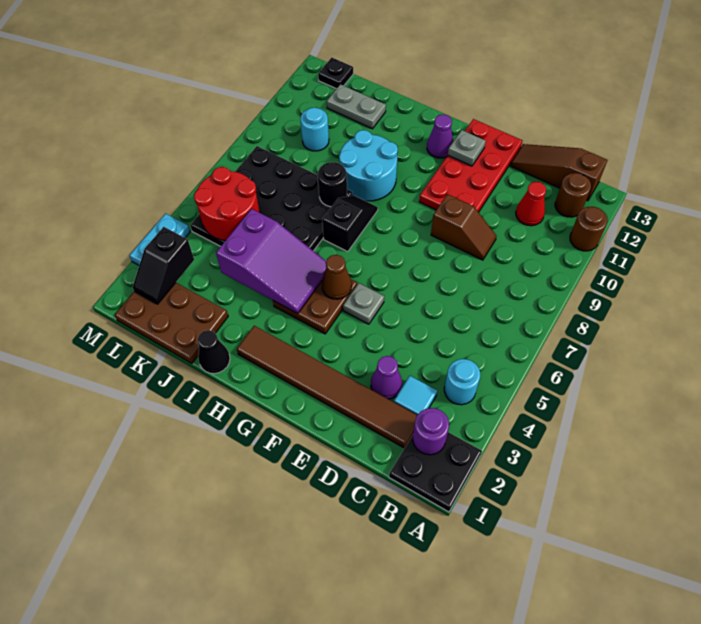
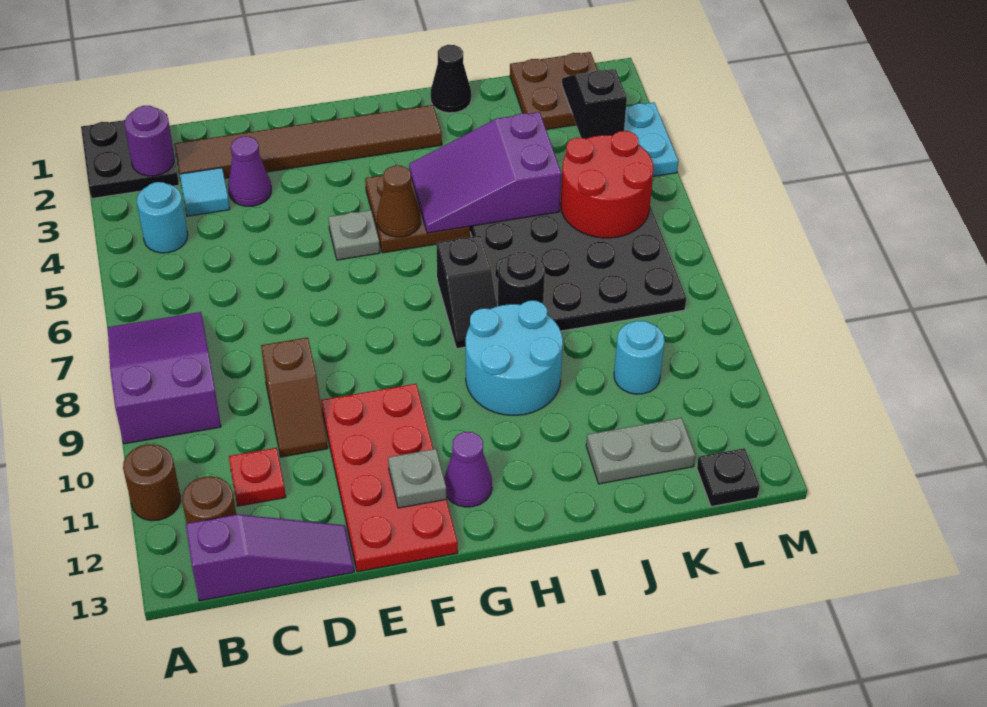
none -> purple 2x3 slope [108,312,221,444]
brown 1x3 slope [510,144,607,201] -> purple 1x3 slope [186,514,354,601]
red 1x1 cone [516,182,546,226] -> red 1x1 plate [229,448,286,506]
brown 1x2 slope [431,194,496,260] -> brown 1x2 slope turned to [261,337,328,457]
brown 2x3 plate [115,283,228,363] -> brown 2x2 plate [510,52,597,129]

